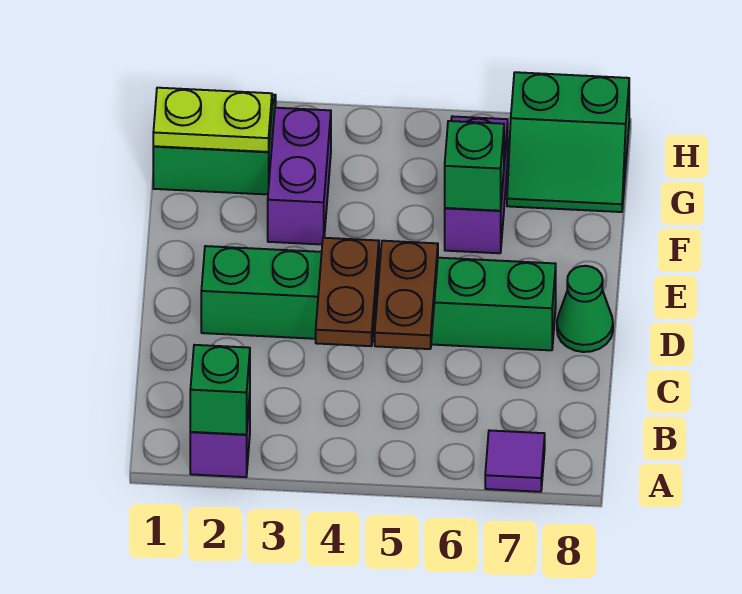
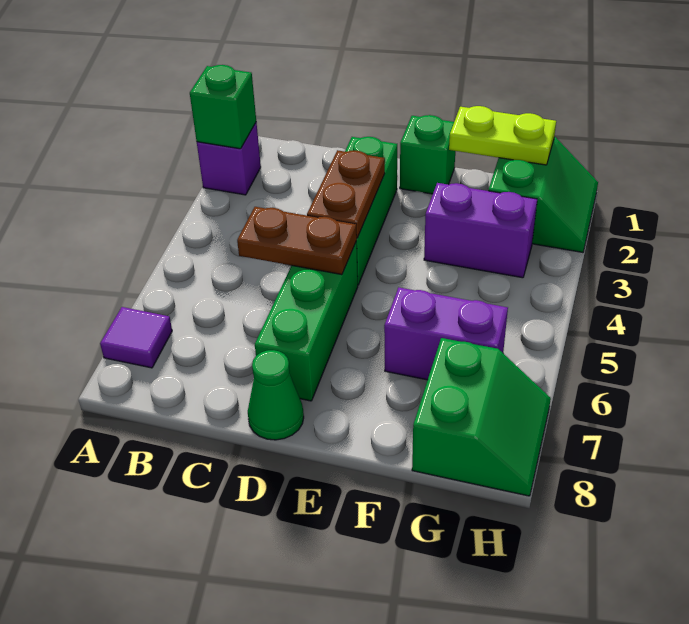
brown 1x2 plate [316,238,379,346] -> brown 1x2 plate turned to [307,150,385,238]
green 1x1 brick [445,121,504,211] -> green 1x1 brick moved to [400,115,455,194]
lime 1x2 plate [153,88,272,152] -> lime 1x2 plate turned to [449,106,556,165]
green 2x2 slope [507,72,629,212] -> green 2x2 slope turned to [412,338,551,496]

